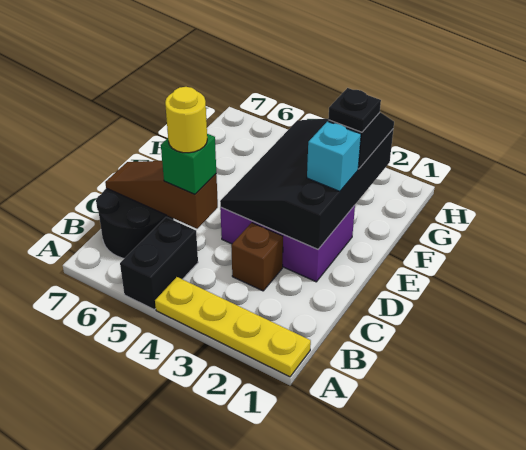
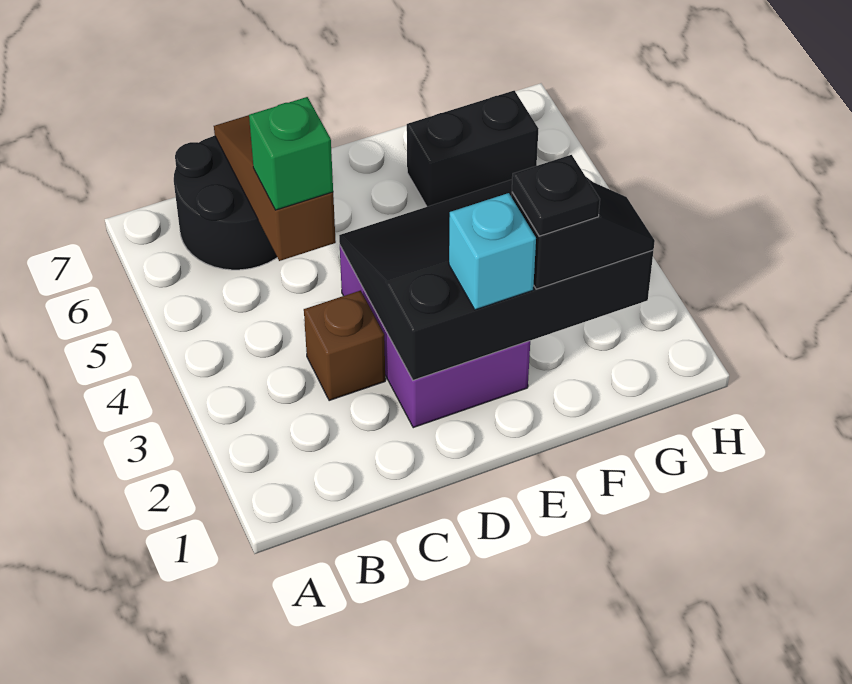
yellow 1x4 plate [155,277,311,377] -> none
black 1x2 brick [120,217,198,309] -> black 1x2 brick moved to [407,91,538,207]
yellow 1x1 round brick [165,87,207,153] -> none

